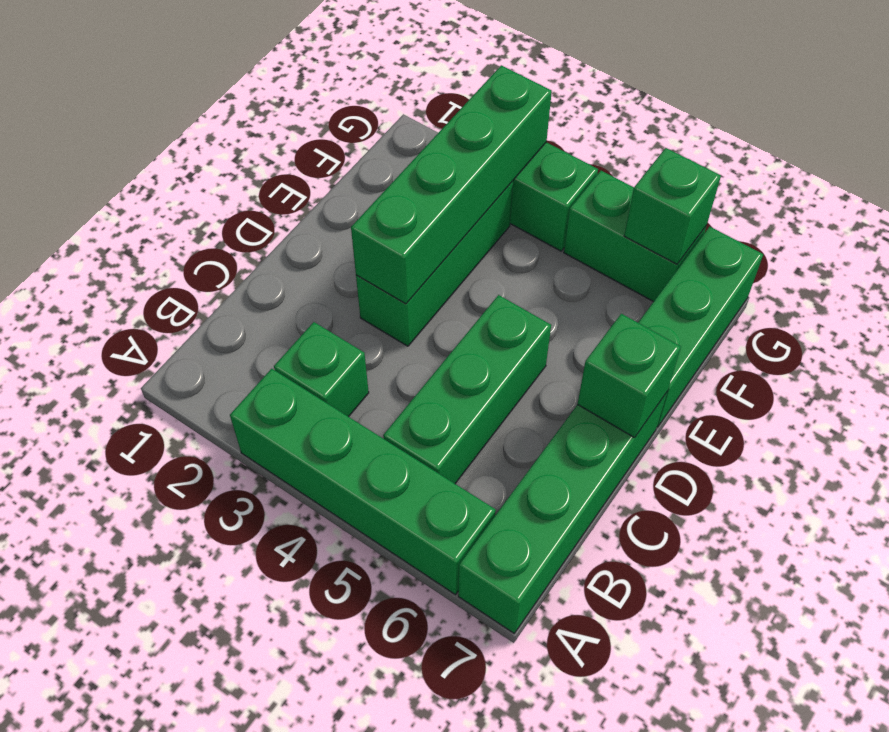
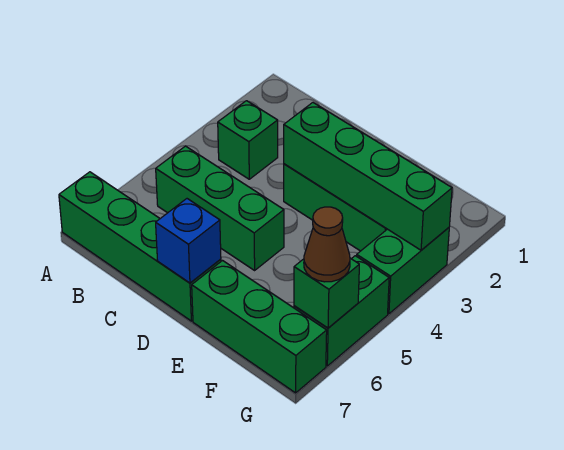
green 1x4 brick [230,369,496,595] -> none
green 1x1 brick [577,314,681,438] -> blue 1x1 brick [156,199,221,283]
none -> brown 1x1 cone [304,207,350,282]

